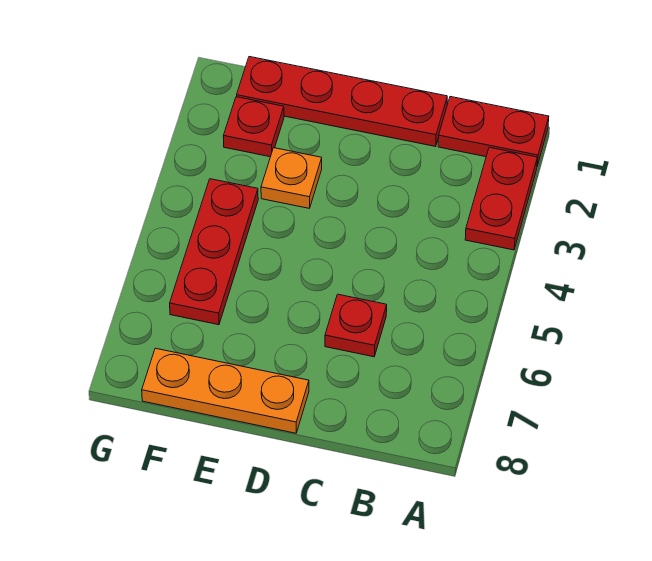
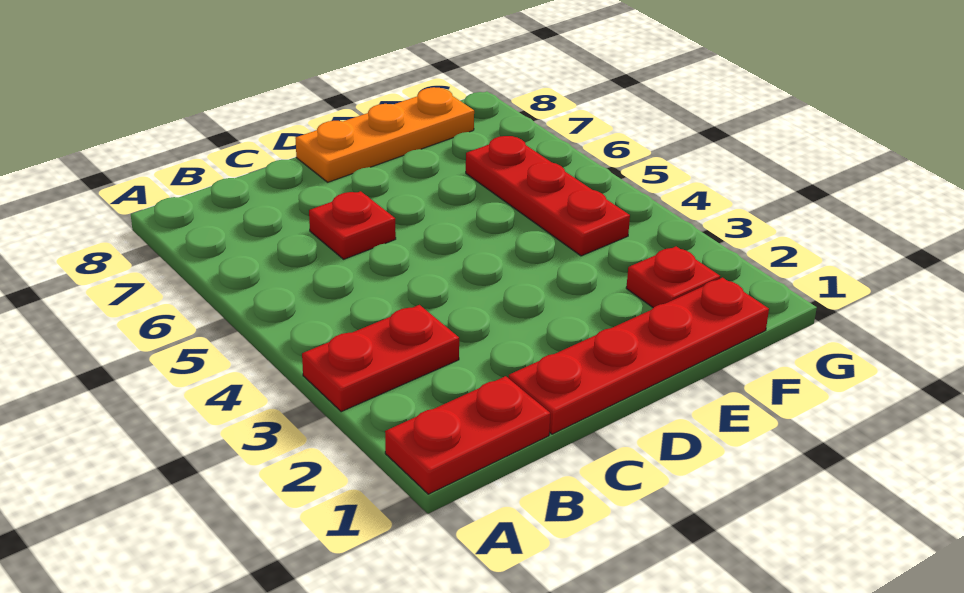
red 1x2 plate [465,147,537,250] -> red 1x2 plate turned to [302,305,459,412]
orange 1x1 plate [261,148,322,208] -> none

